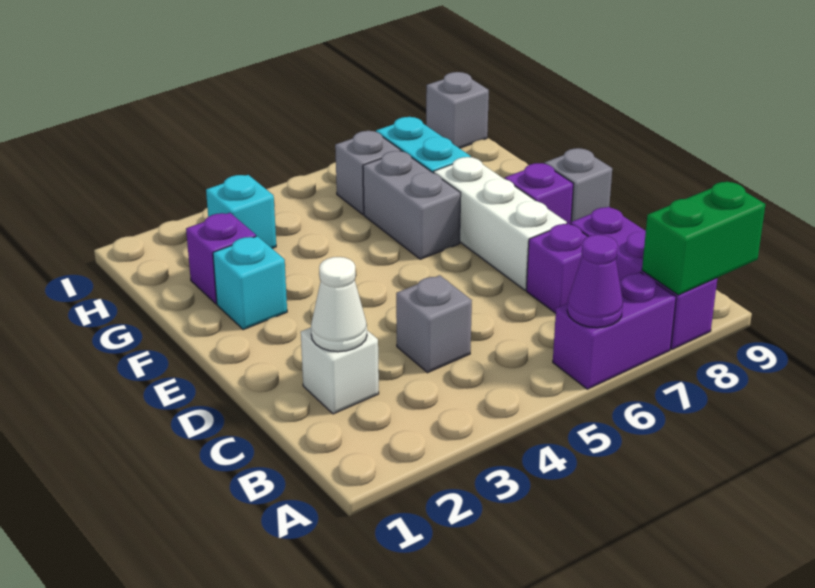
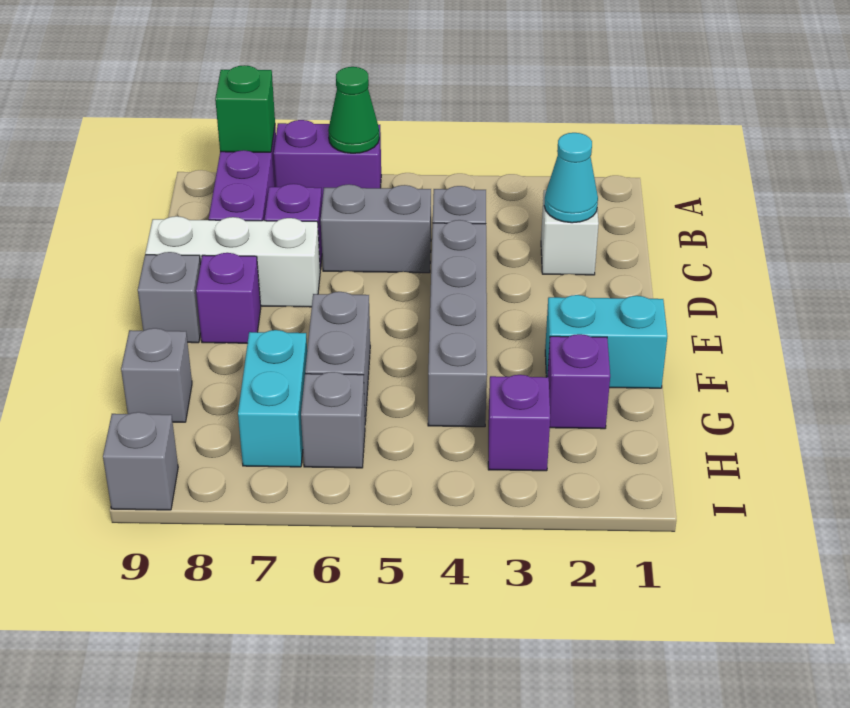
purple 1x1 cone [567,235,623,328] -> green 1x1 cone [328,67,379,153]
green 1x2 brick [642,182,766,295] -> green 1x1 brick [215,65,275,152]
white 1x1 cone [311,257,367,352] -> cyan 1x1 cone [544,133,598,223]
none -> grey 1x2 brick [321,184,431,273]
none -> grey 1x4 brick [428,220,487,427]
white 1x3 brick [434,157,567,290] -> white 1x3 brick turned to [145,216,320,307]
cyan 1x1 brick [213,236,287,330] -> cyan 1x2 brick [545,295,667,388]
none -> grey 1x1 brick [121,328,192,422]
cyan 1x1 brick [206,175,276,248] -> purple 1x1 brick [488,375,550,471]

